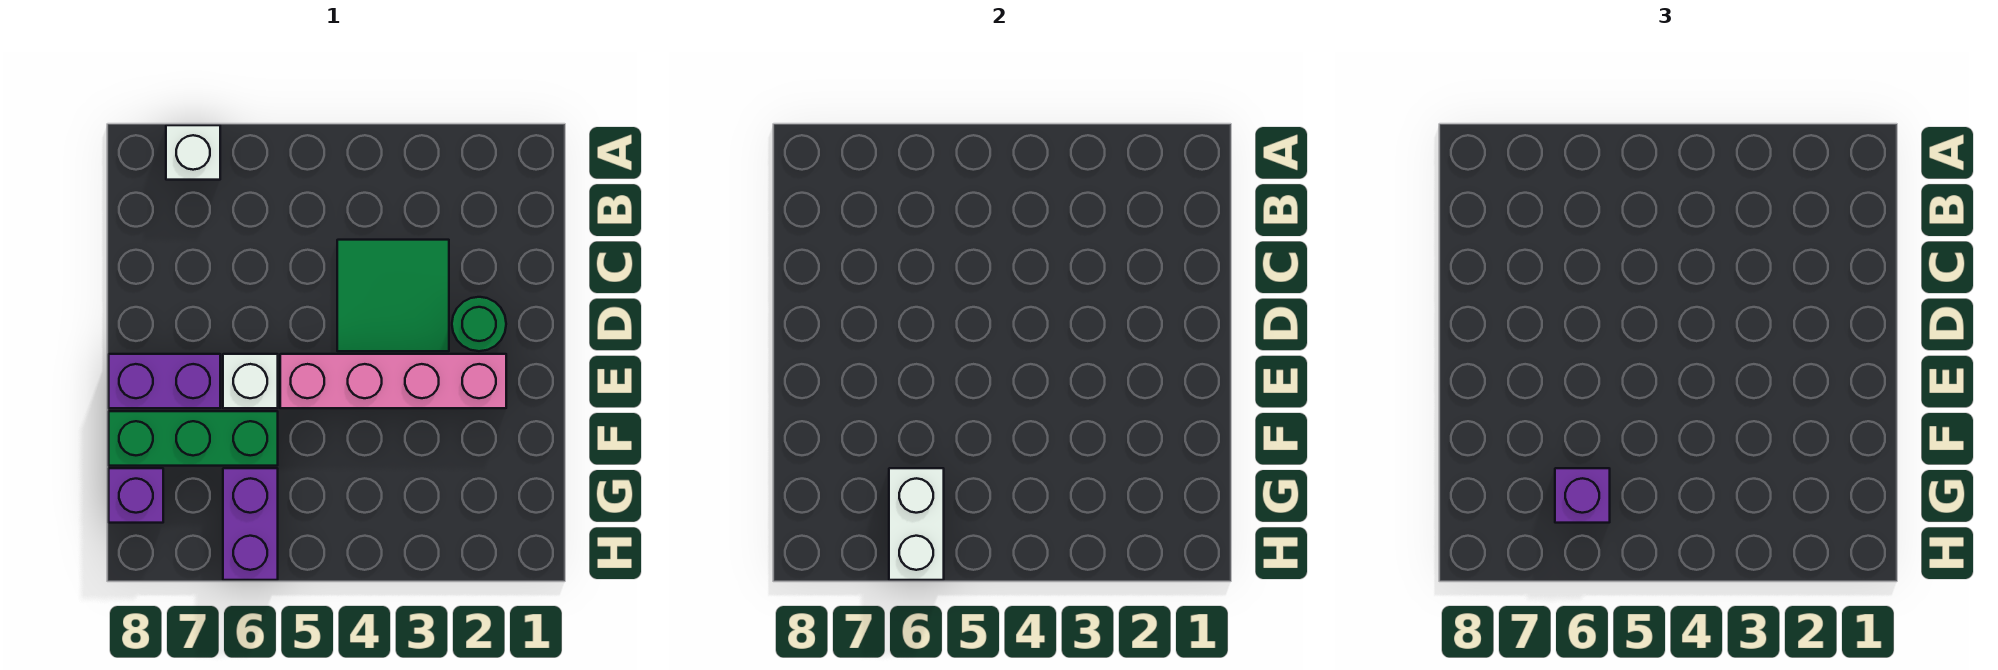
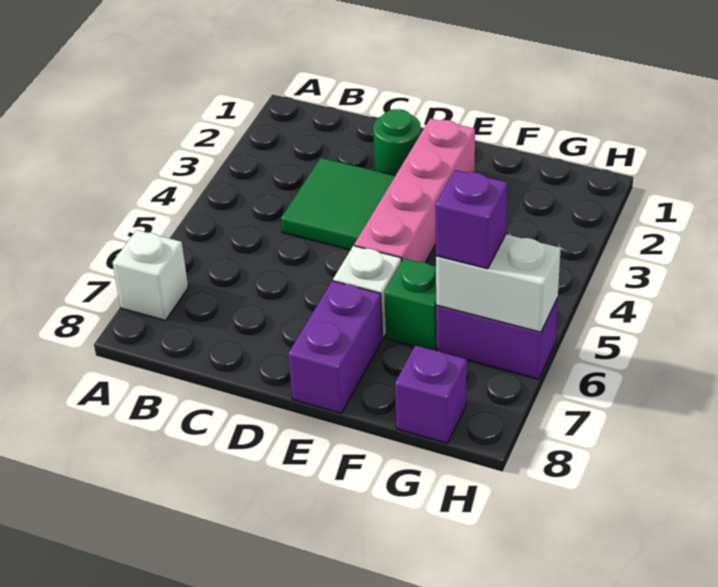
green 1x3 brick [109,411,278,466] -> green 1x1 brick [384,259,437,350]

